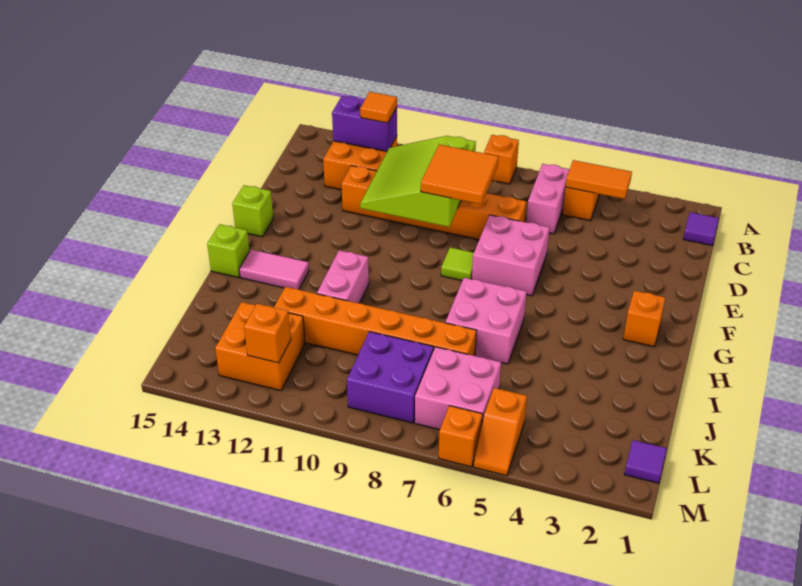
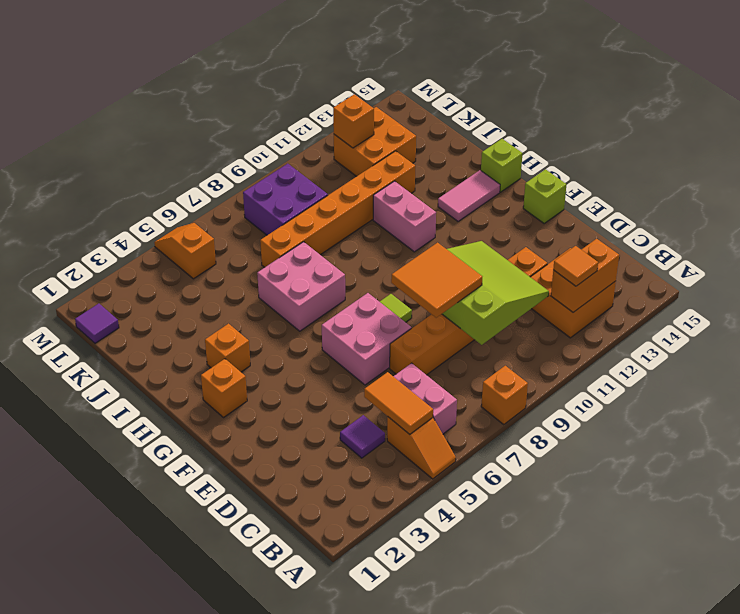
purple 1x1 tile [683,212,719,246] -> purple 1x1 tile moved to [340,415,385,458]
orange 1x2 tile [566,160,632,199] -> orange 1x2 tile turned to [364,372,433,434]
purple 1x2 brick [332,96,397,151] -> orange 1x2 brick [551,239,619,312]
pink 2x2 brick [415,347,501,430] -> none
orange 1x1 brick [439,406,483,467] -> orange 1x1 brick moved to [205,324,250,372]

